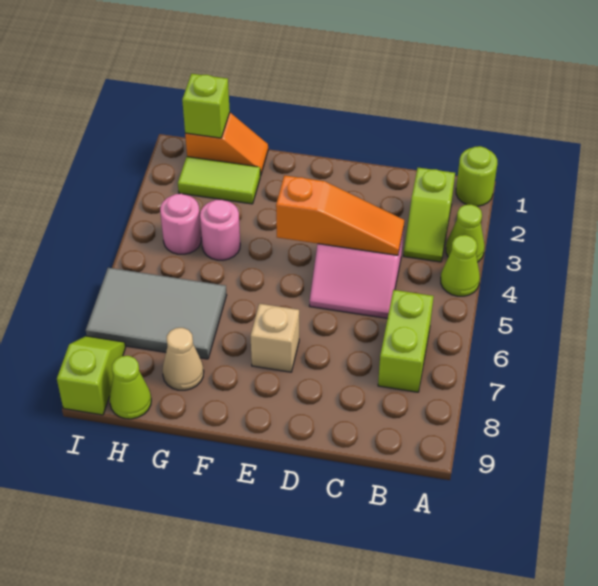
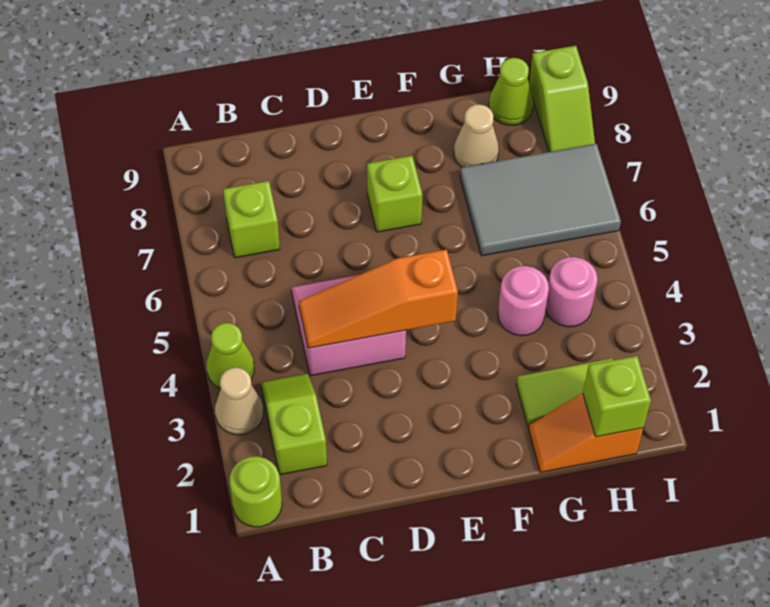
lime 1x1 cone [446,204,485,262] -> tan 1x1 cone [215,368,263,435]
lime 1x2 brick [378,290,434,392] -> lime 1x1 brick [223,181,280,258]
tan 1x1 brick [251,304,299,372] -> lime 1x1 brick [367,156,422,232]

